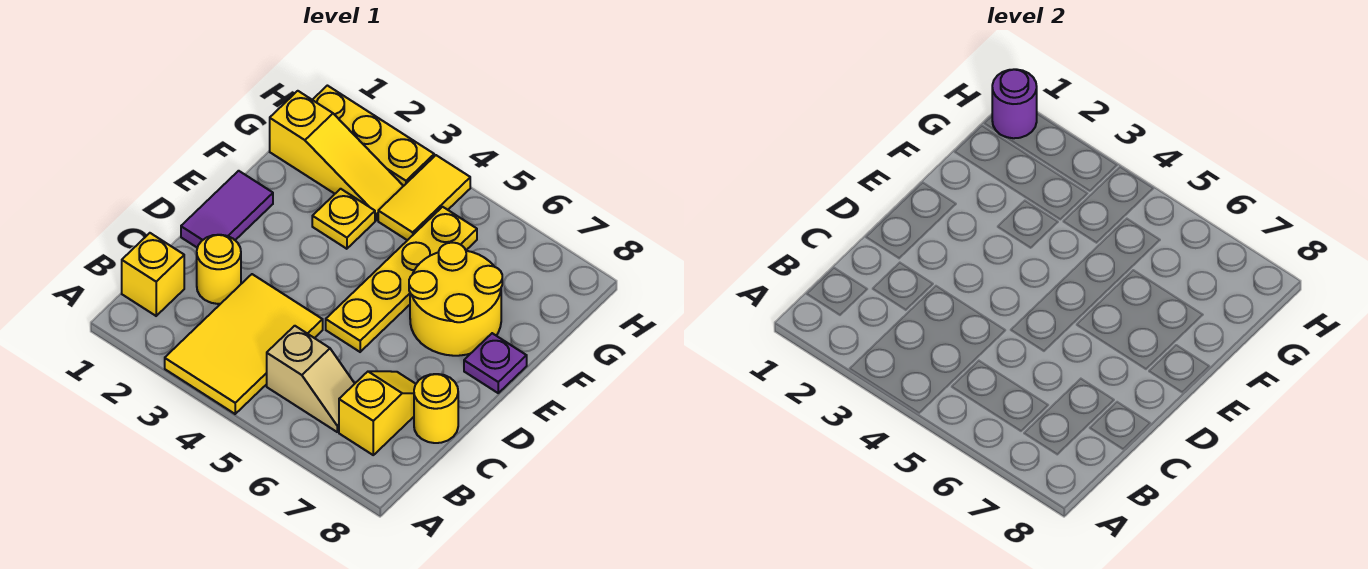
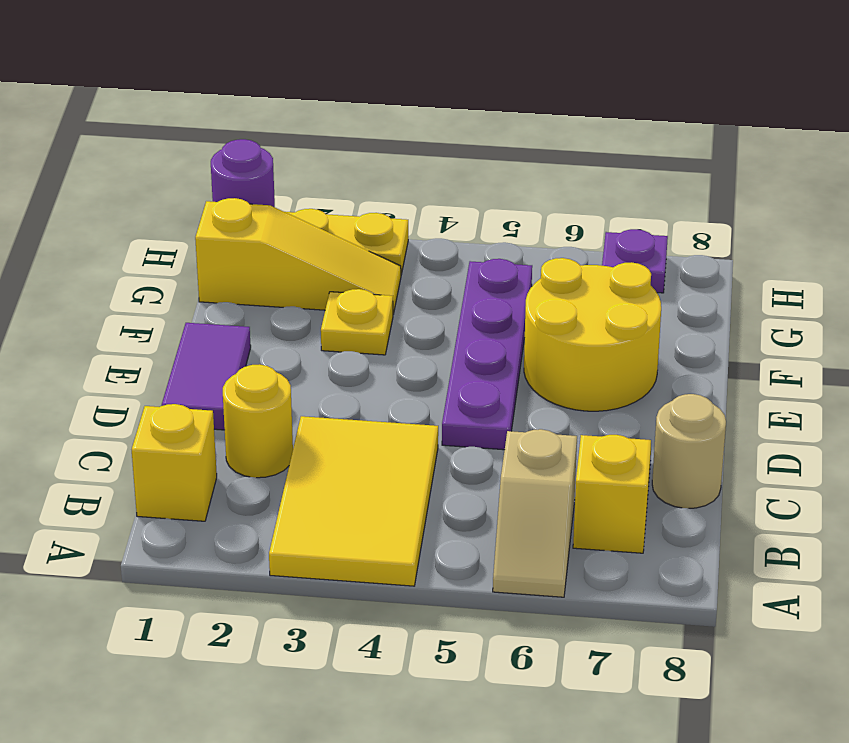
tan 1x2 slope [267,326,355,432] -> tan 1x2 slope turned to [493,429,577,597]
yellow 1x1 round brick [414,374,458,443] -> tan 1x1 round brick [652,394,726,508]
yellow 1x4 plate [326,207,477,352] -> purple 1x4 plate [442,259,532,450]
purple 1x1 plate [464,333,527,393] -> purple 1x1 plate moved to [602,229,668,293]
yellow 1x2 tile [378,155,470,240] -> none

